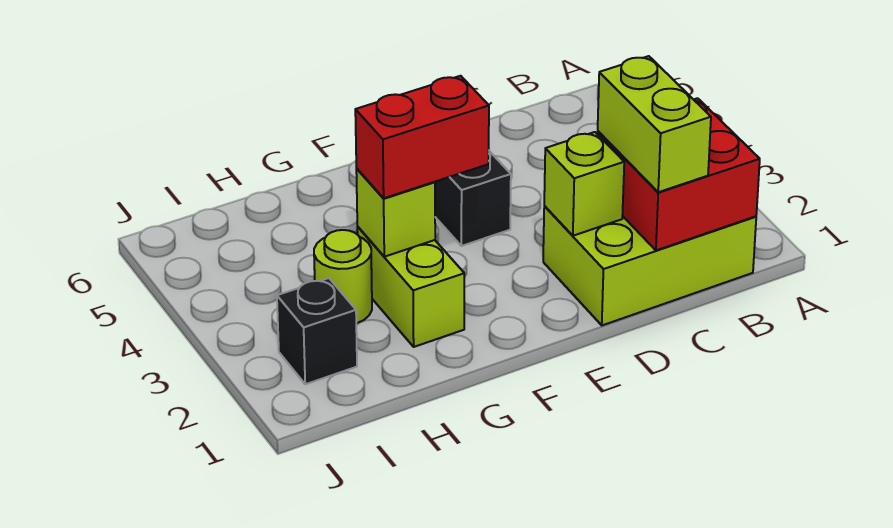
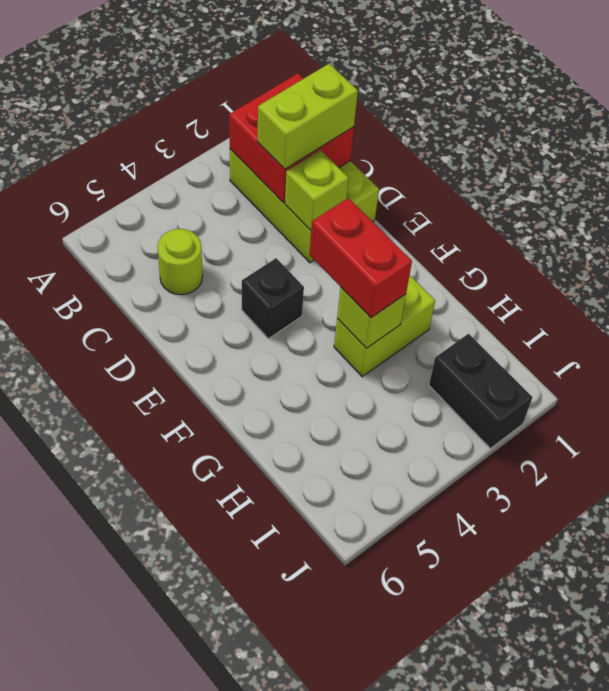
lime 1x1 round brick [314,230,372,323] -> lime 1x1 round brick moved to [157,229,203,295]
black 1x1 brick [277,278,357,384] -> black 1x2 brick [429,334,532,449]

